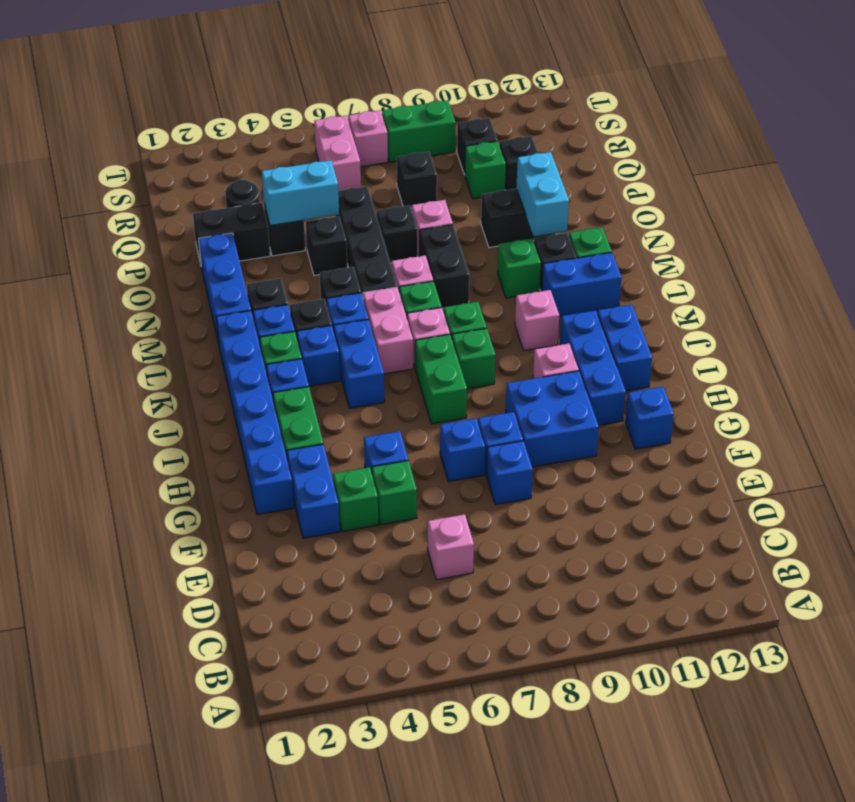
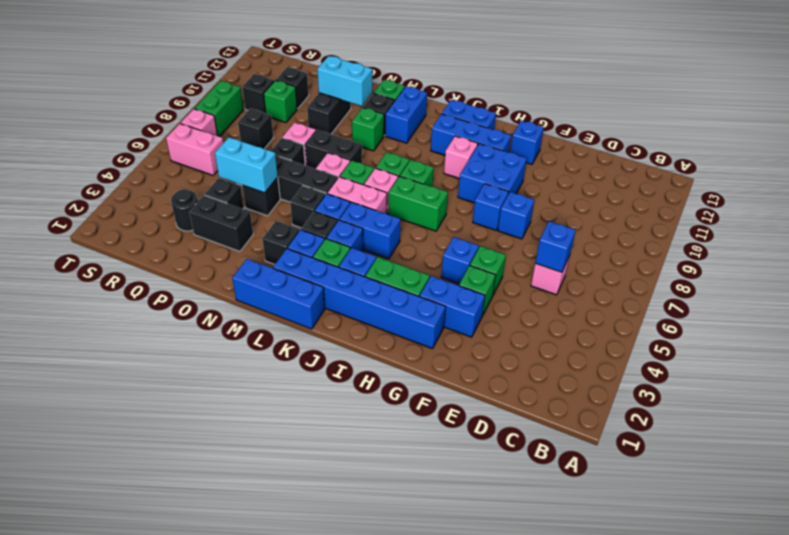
blue 1x1 brick [440,418,485,482] -> blue 1x1 brick moved to [535,221,576,272]
pink 1x1 brick [515,290,559,351] -> none
blue 1x3 brick [199,233,251,343] -> blue 1x3 brick moved to [232,259,325,329]
black 1x2 brick [193,203,270,264] -> black 1x2 brick turned to [189,195,253,252]
cyan 1x2 brick [262,160,339,225] -> cyan 1x2 brick turned to [215,137,278,193]

